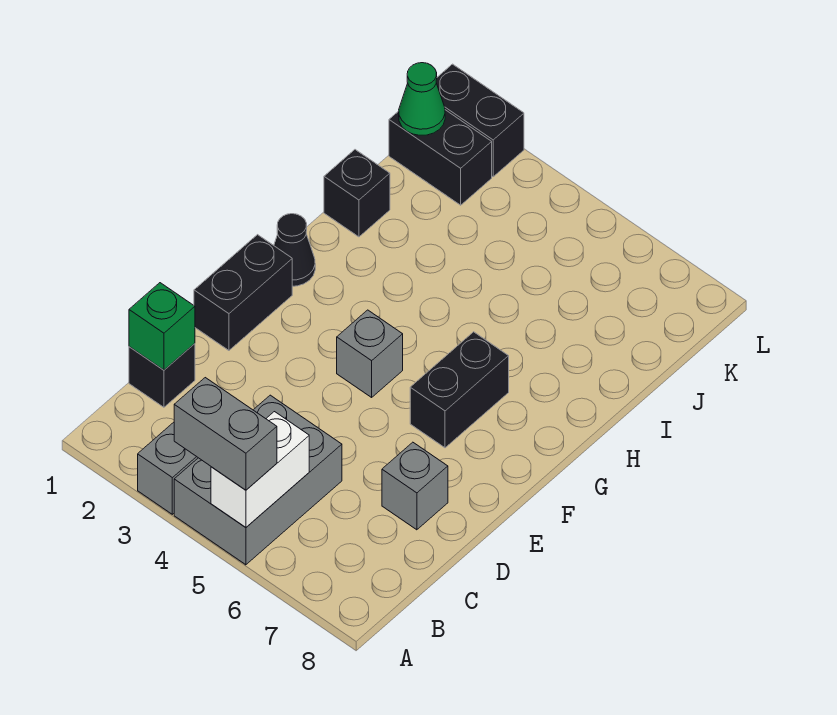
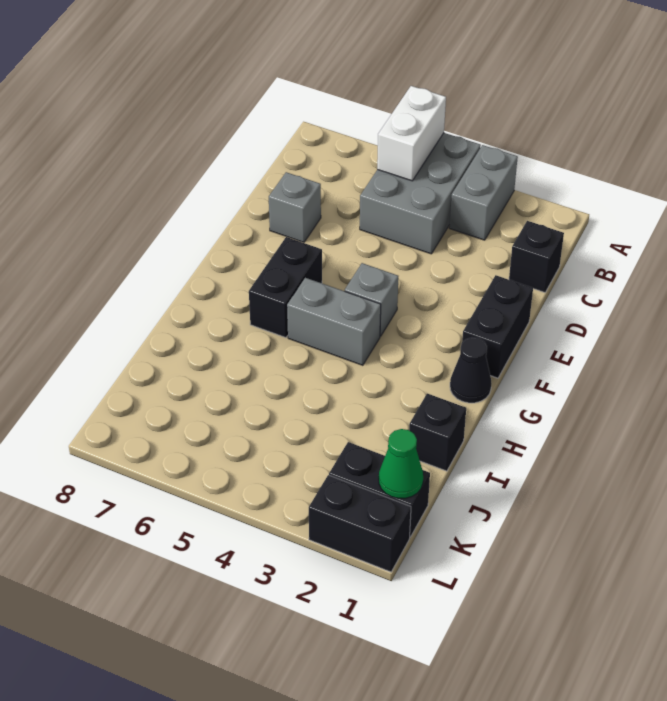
grey 1x2 brick [174,378,277,490] -> grey 1x2 brick moved to [287,278,381,365]
green 1x1 brick [129,283,195,370] -> none

